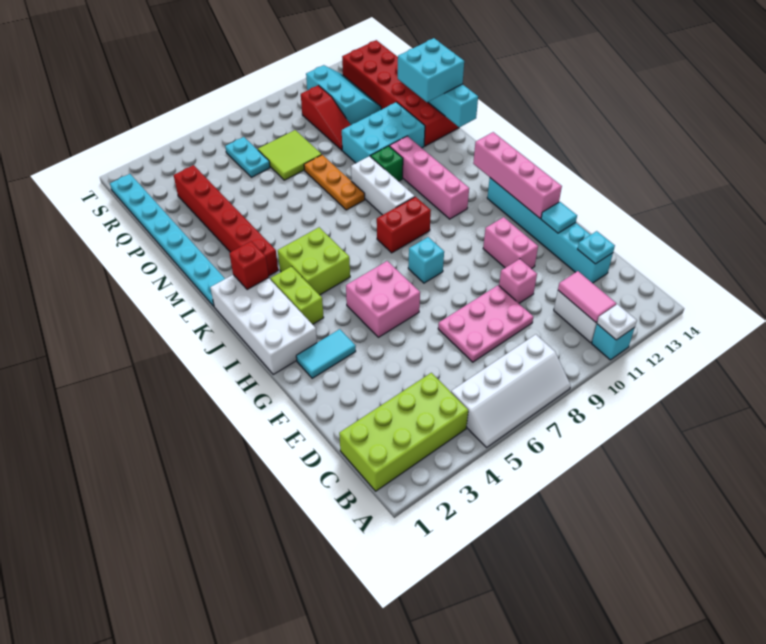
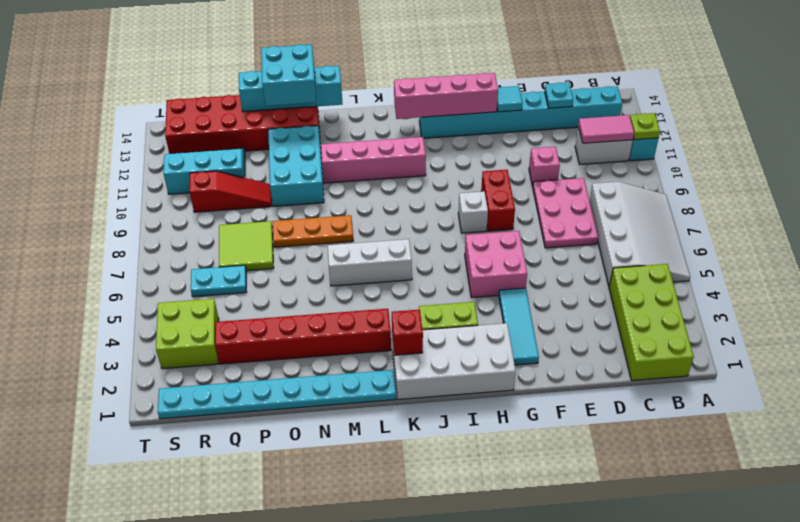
white 2x4 slope [451,334,571,447] -> white 3x4 slope [590,182,690,286]
white 1x1 plate [597,304,637,340] -> lime 1x1 plate [630,113,660,140]
cyan 1x6 brick [487,178,613,283] -> cyan 1x8 brick [419,86,622,138]
pink 1x2 brick [483,217,538,269] -> none
cyan 1x2 tile [296,329,356,378] -> cyan 1x3 tile [499,288,539,365]
cyan 1x1 brick [408,237,444,283] -> white 1x1 brick [458,191,488,233]
lime 2x2 brick [278,227,350,295] -> lime 2x2 brick moved to [156,299,219,369]
red 1x2 brick [377,197,431,253] -> red 1x2 brick moved to [481,170,515,231]
white 1x3 brick [351,156,415,215] -> white 1x3 brick moved to [328,239,412,286]
green 1x1 brick [371,146,403,181] -> none

